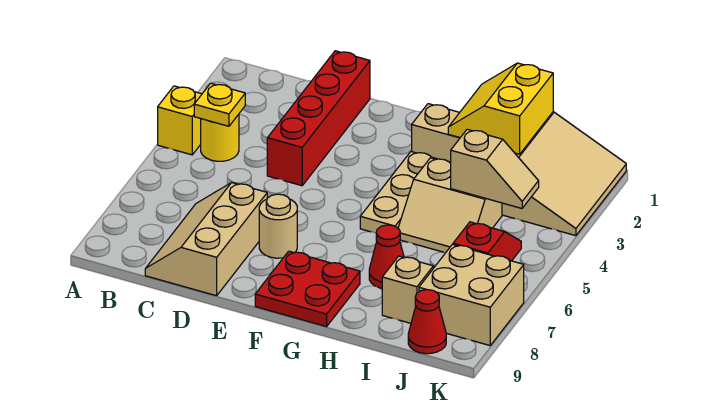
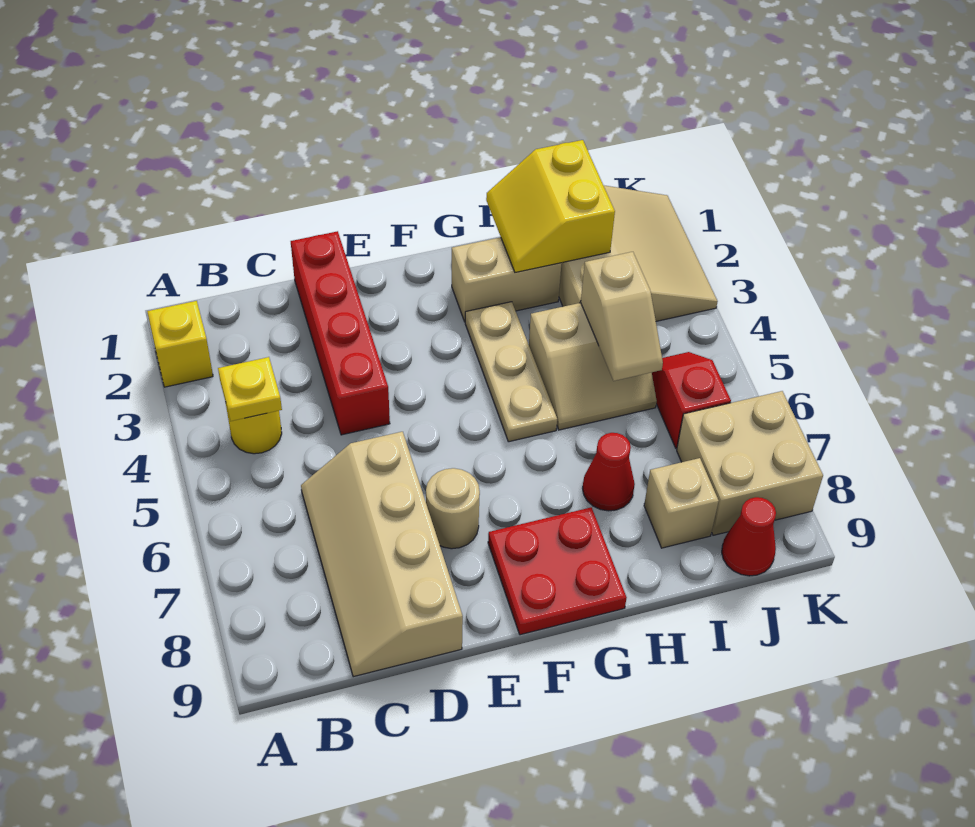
yellow 1x1 brick [158,86,202,155] -> yellow 1x1 brick moved to [147,301,213,387]
tan 2x3 slope [145,183,267,296] -> tan 2x4 slope [301,432,463,677]
tan 1x2 slope [451,129,539,208] -> tan 1x2 slope turned to [581,252,663,381]

